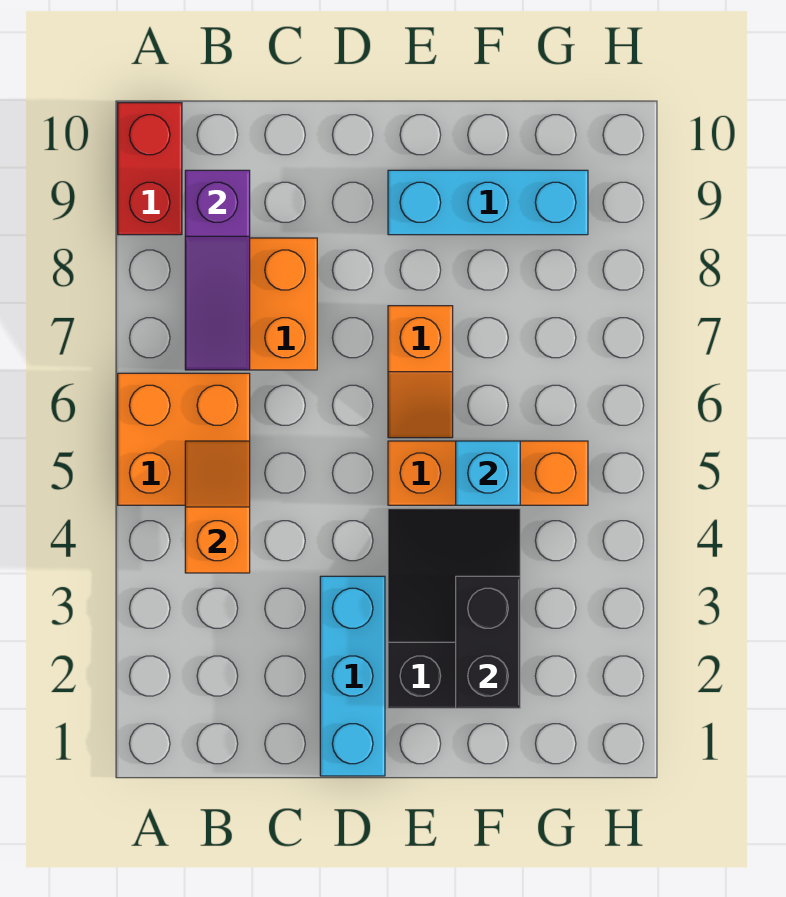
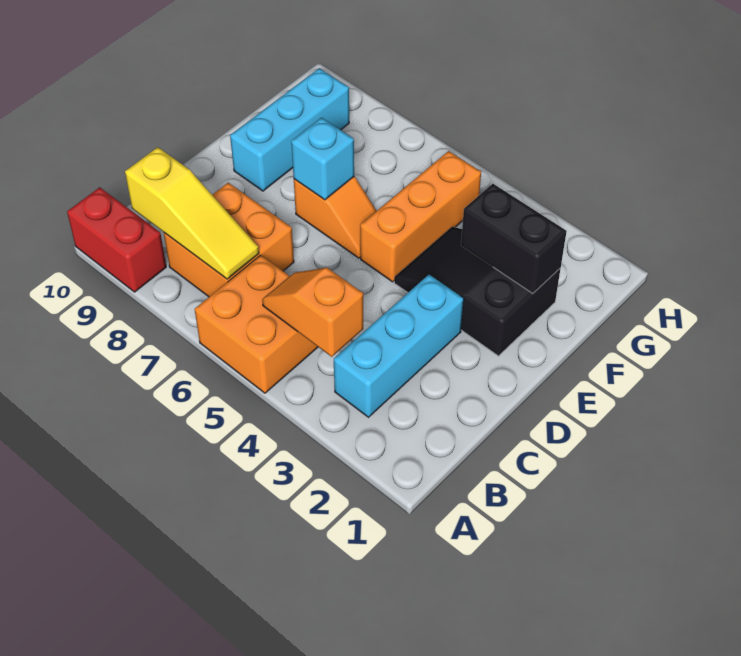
purple 1x3 slope [185,170,250,370] -> yellow 1x3 slope [125,147,259,279]
cyan 1x3 brick [320,576,385,776] -> cyan 1x3 brick turned to [334,275,464,417]
cyan 1x1 brick [456,441,520,505] -> cyan 1x1 brick moved to [291,118,354,200]

